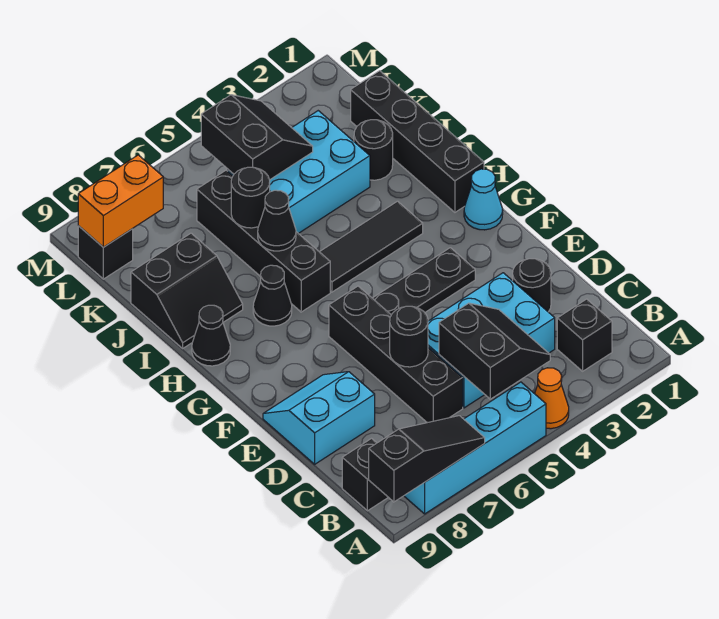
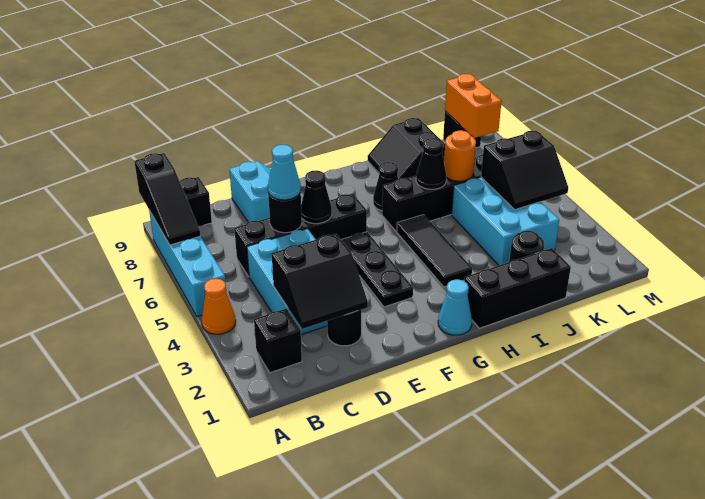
black 2x2 slope [439,303,550,399] -> black 2x2 slope moved to [272,234,368,329]
none -> cyan 1x1 cone [268,145,301,200]
black 1x4 brick [351,71,484,212] -> black 1x3 brick [464,248,571,328]
black 1x1 cone [192,305,230,366] -> black 1x1 cone moved to [301,170,332,224]
black 1x1 round brick [231,167,270,228] -> orange 1x1 round brick [444,130,476,181]

